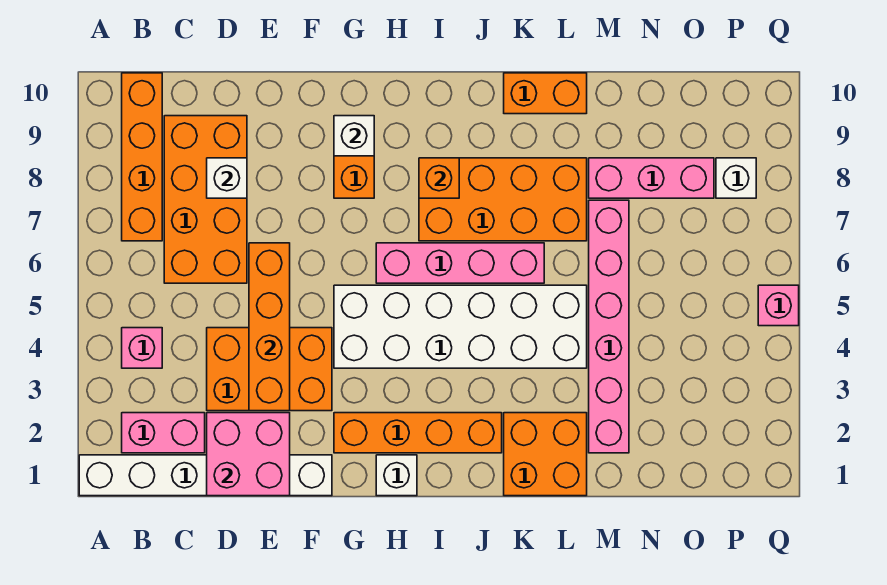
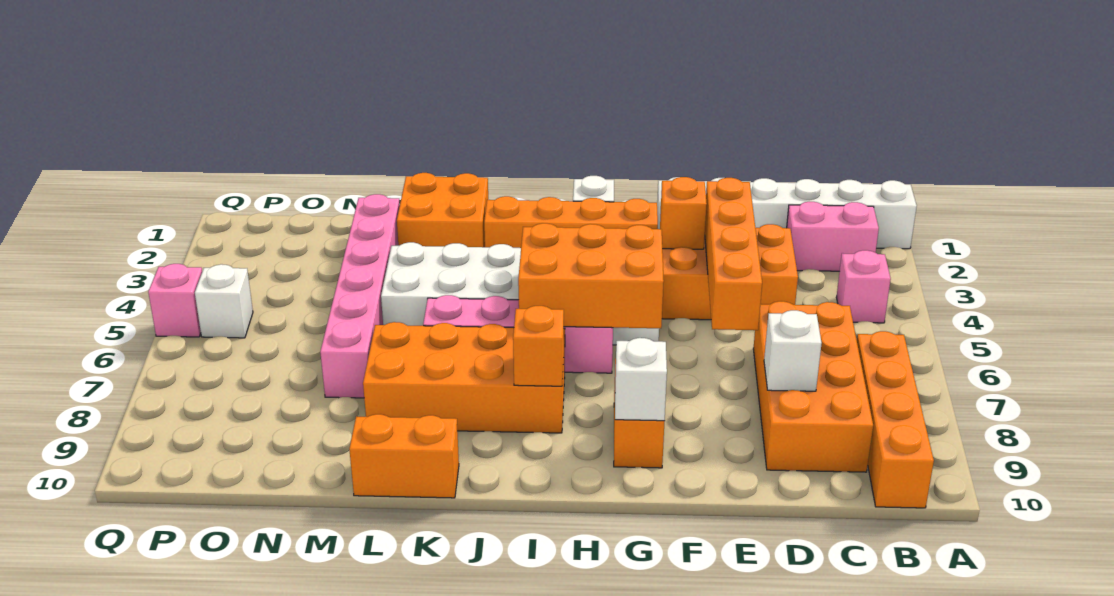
pink 2x2 brick [207,413,290,496] -> none
none -> orange 1x1 brick [660,177,707,249]
none -> orange 2x3 brick [518,223,664,328]
pink 1x3 brick [589,158,714,198] -> none
white 1x1 brick [716,158,756,198] -> white 1x1 brick moved to [195,264,253,338]

